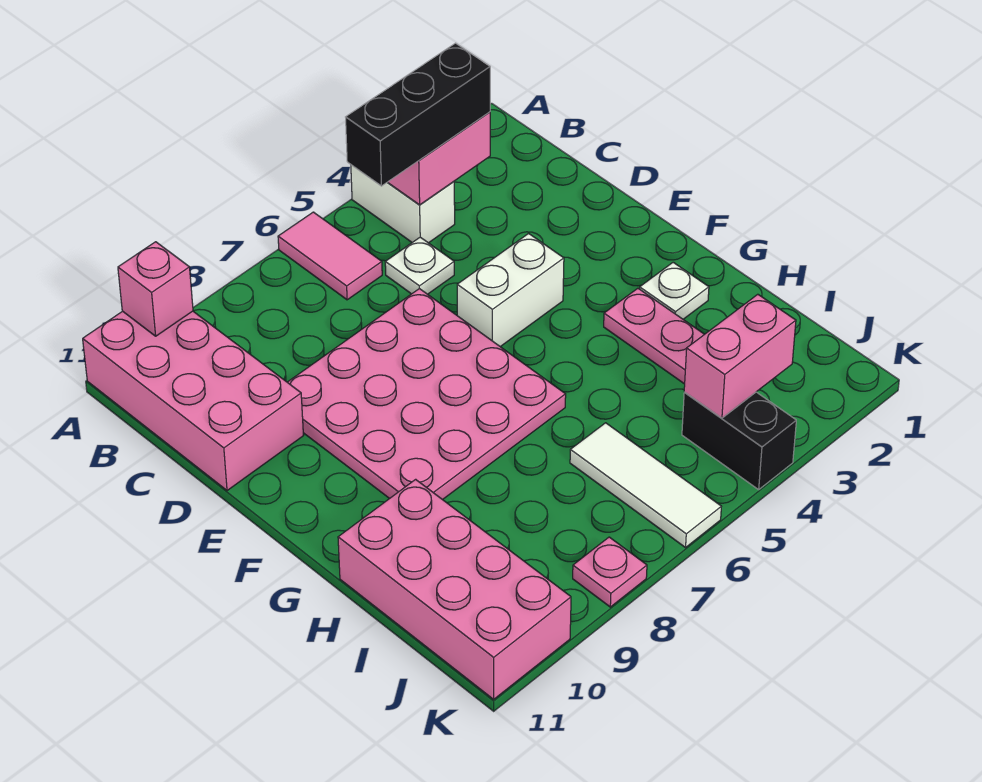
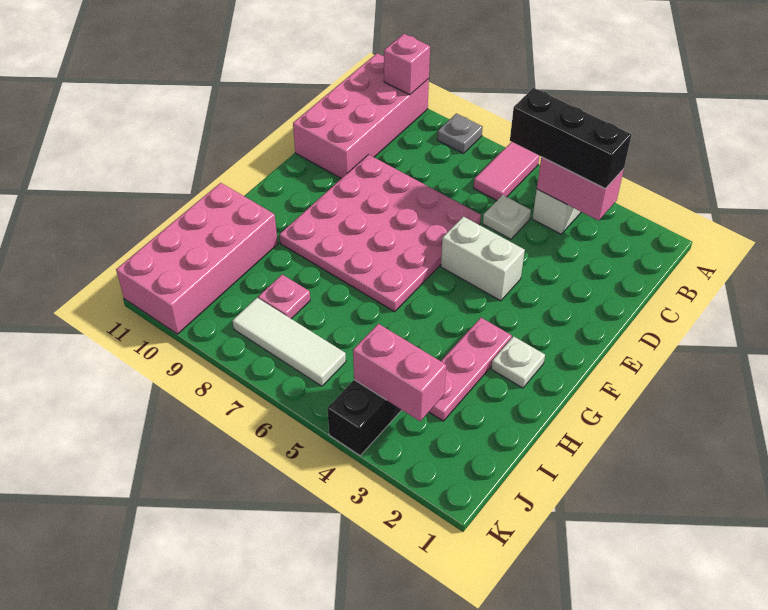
none -> grey 1x1 plate [437,114,483,154]
white 1x3 tile [570,423,721,548] -> white 1x3 tile turned to [232,298,346,386]
pink 1x1 plate [573,537,647,607] -> pink 1x1 plate moved to [258,275,310,319]

